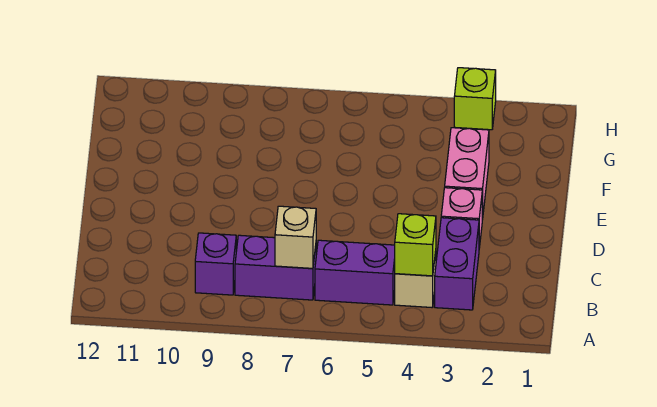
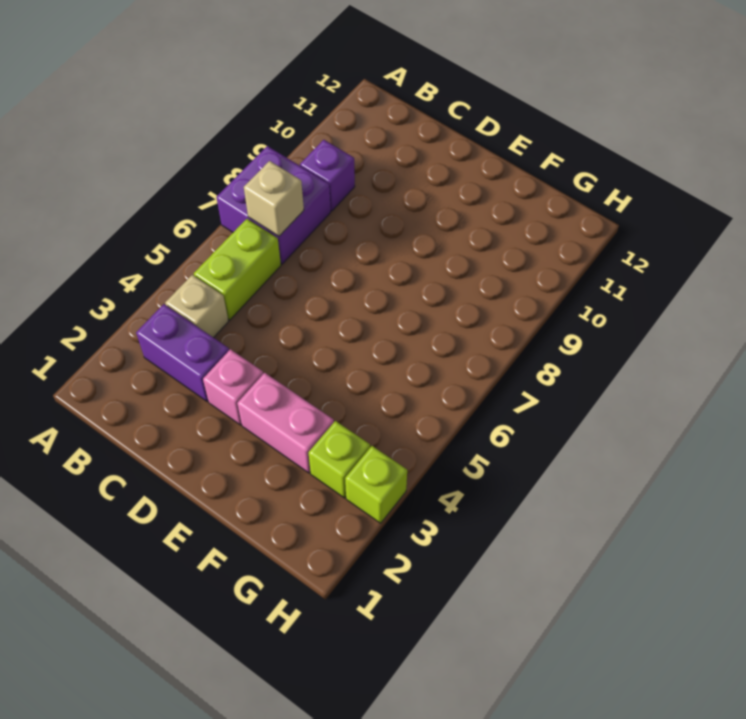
lime 1x1 brick [395,214,436,276] -> lime 1x1 brick moved to [309,421,370,498]
purple 1x2 brick [315,240,395,305] -> lime 1x2 brick [194,219,281,320]
purple 1x2 brick [235,235,316,300] -> purple 2x2 brick [216,146,331,264]

